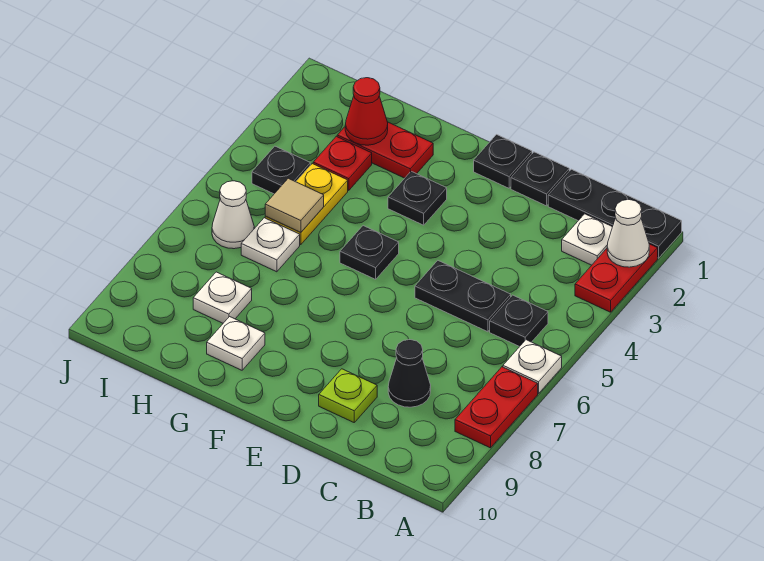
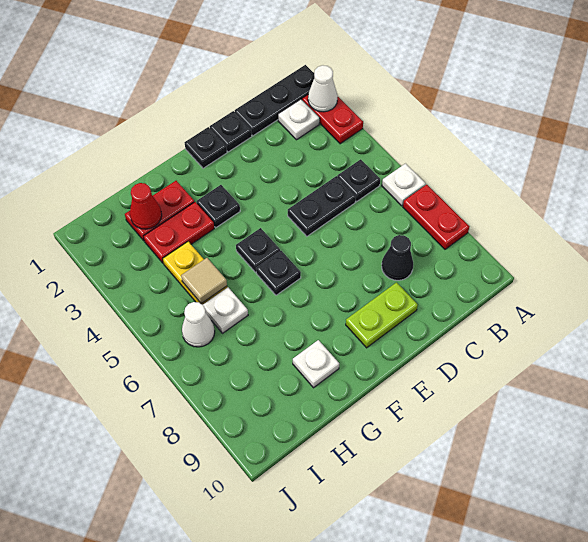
lime 1x1 plate [319,369,377,422] -> lime 1x2 plate [346,283,418,348]
red 1x1 plate [313,136,372,190] -> red 1x2 plate [144,202,214,263]
white 1x1 plate [193,272,252,323] -> none
black 1x1 plate [252,146,310,194] -> black 1x1 plate moved to [256,251,301,295]

